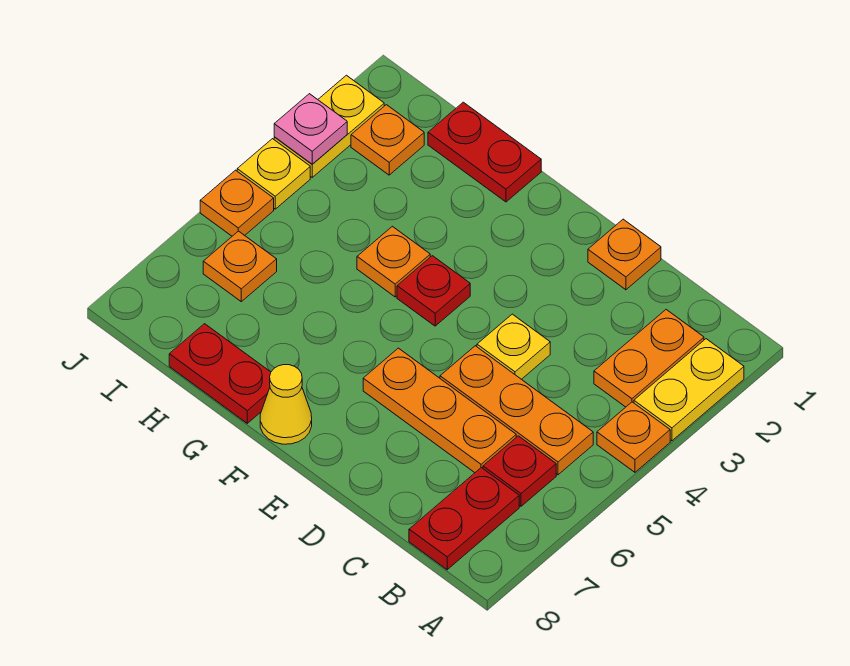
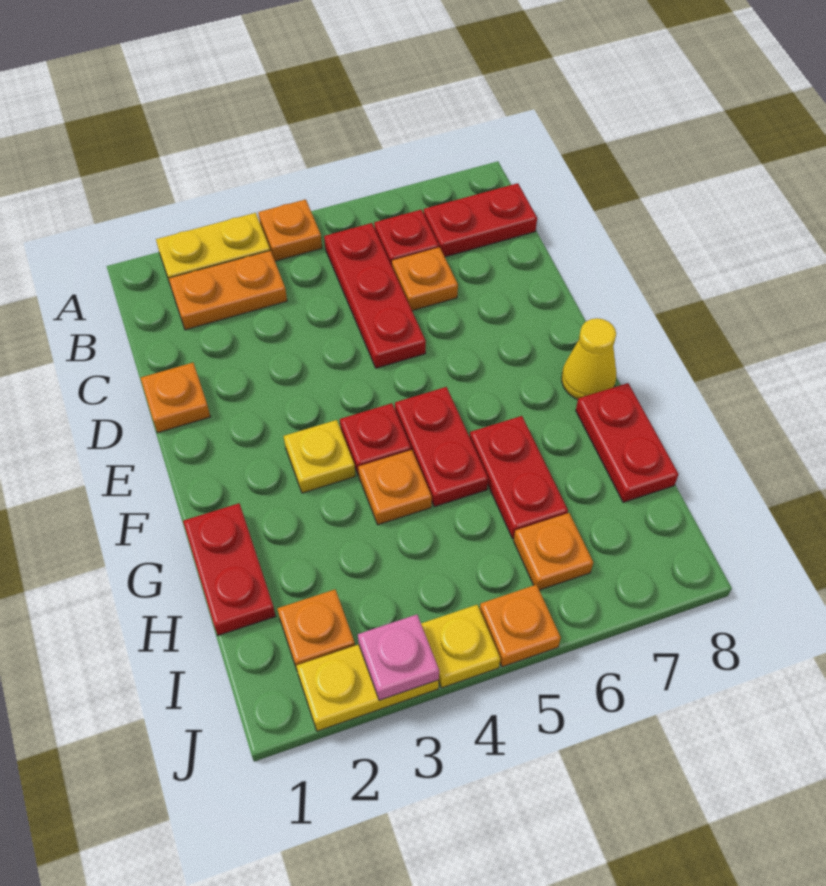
orange 1x3 plate [440,346,593,475] -> red 1x3 plate [324,223,426,368]
orange 1x3 plate [363,348,516,473] -> orange 1x1 plate [392,247,458,311]
yellow 1x1 plate [477,314,550,379] -> yellow 1x1 plate moved to [284,420,355,493]
none -> red 1x2 plate [395,387,488,507]
none -> red 1x2 plate [470,416,568,539]

